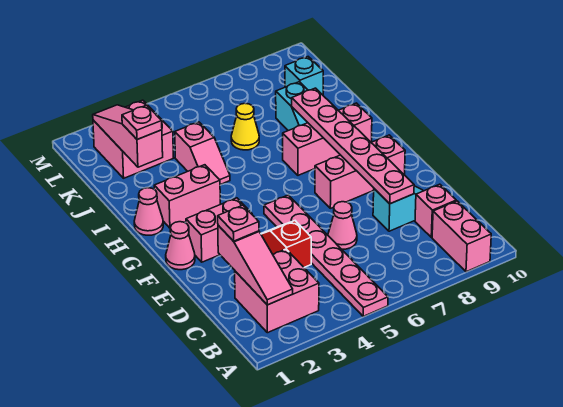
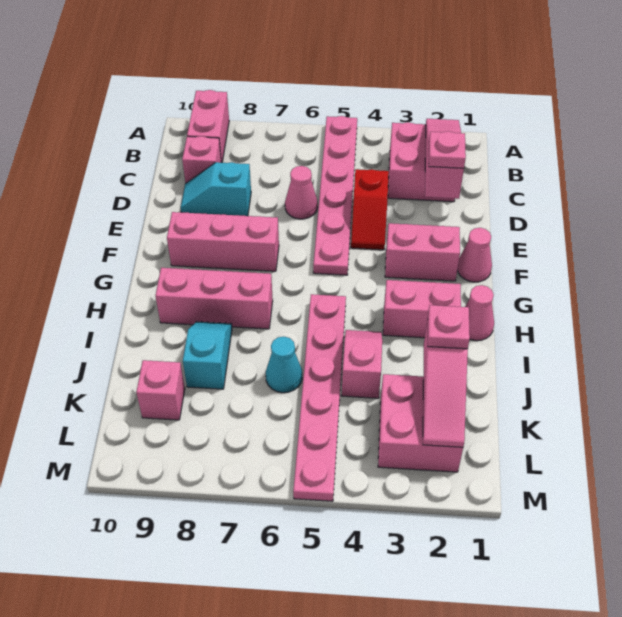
pink 1x6 plate [292,88,414,204] -> pink 1x6 plate moved to [293,294,346,501]
yellow 1x1 cone [231,103,259,150] -> cyan 1x1 cone [266,337,302,393]
cyan 1x1 brick [285,57,323,95] -> pink 1x1 brick [136,360,185,420]

